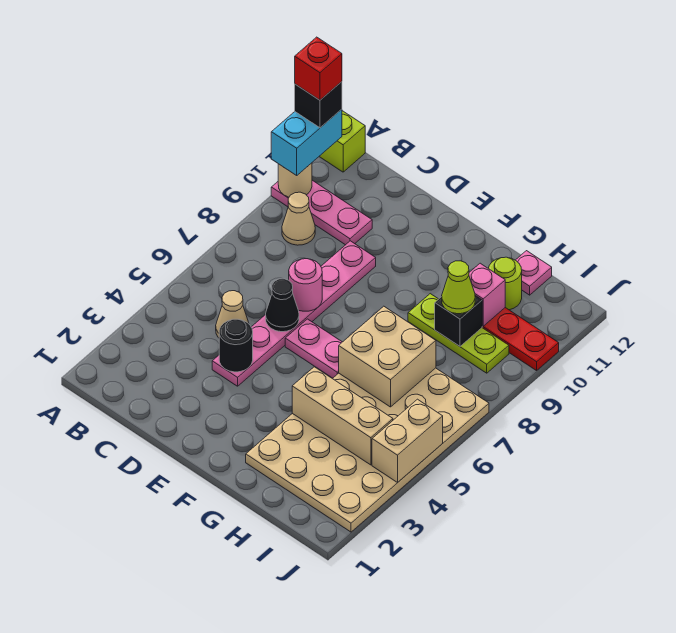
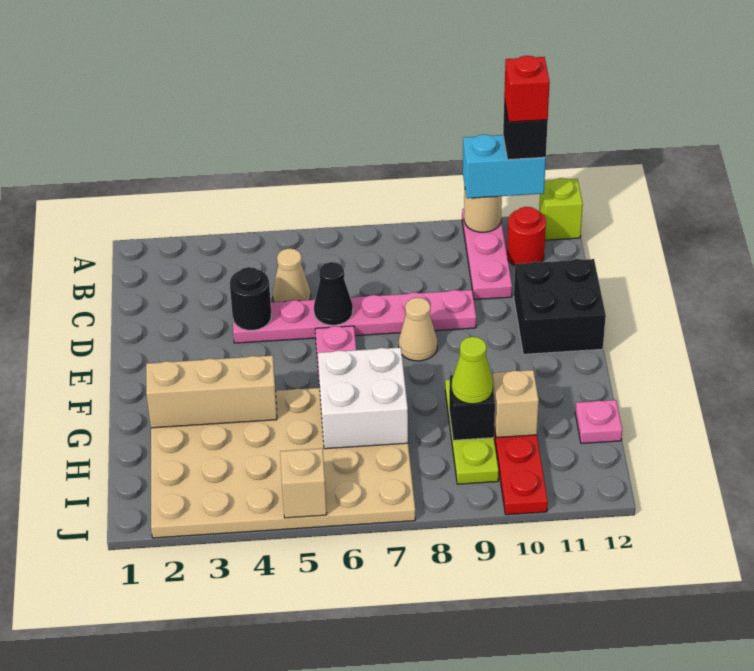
tan 1x1 cone [282,192,315,245] -> tan 1x1 cone moved to [399,298,437,361]
none -> red 1x1 round brick [507,207,546,266]
pink 1x1 round brick [289,259,322,311] -> none
none -> black 2x2 brick [514,259,606,354]
tan 1x3 brick [292,367,393,465] -> tan 1x3 brick turned to [146,355,277,428]
tan 2x2 brick [339,306,436,407] -> white 2x2 brick [318,347,408,449]
pink 1x1 brick [469,263,505,326] -> tan 1x1 brick [493,370,539,438]
lime 1x1 round brick [488,257,522,310] -> none
tan 1x2 brick [372,399,443,482] -> tan 1x1 brick [280,449,327,518]

